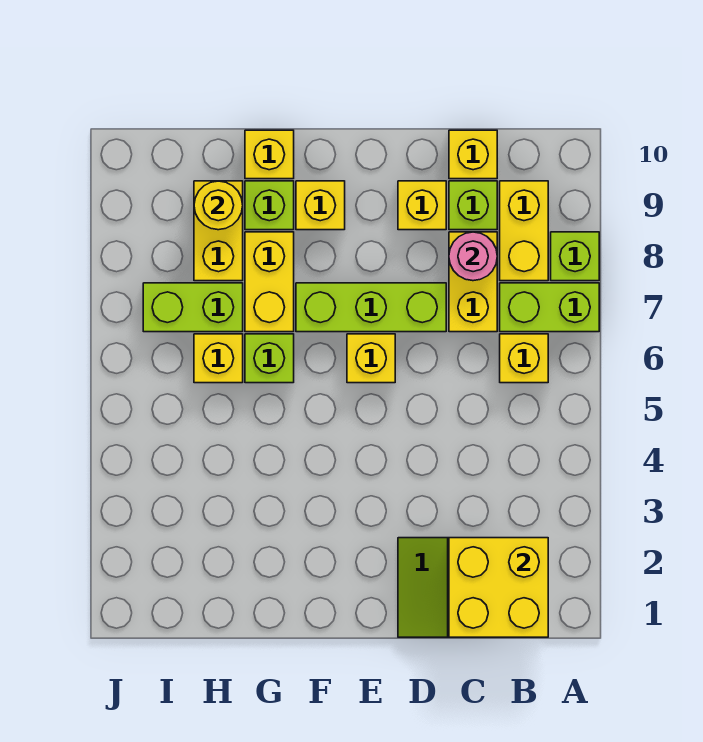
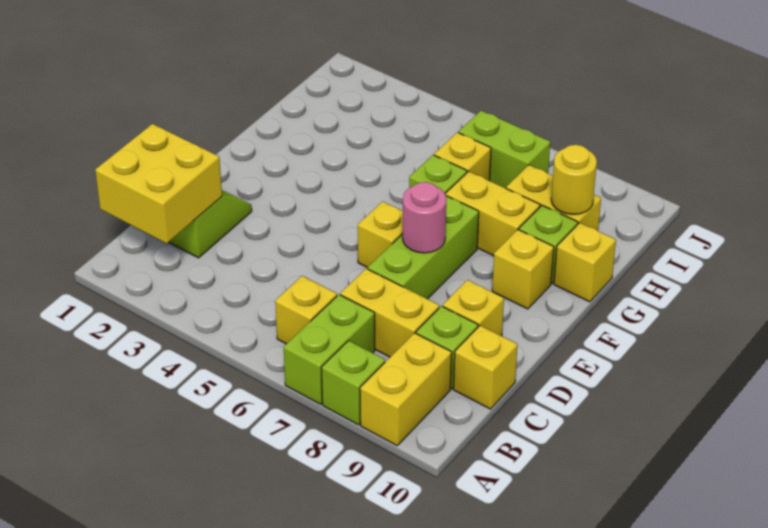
yellow 1x2 brick [500,181,548,281] -> yellow 1x2 brick turned to [360,333,452,445]
pink 1x1 round brick [449,232,497,281] -> pink 1x1 round brick moved to [403,182,446,253]
lime 1x2 brick [143,283,243,332] -> lime 1x2 brick turned to [458,111,550,188]

